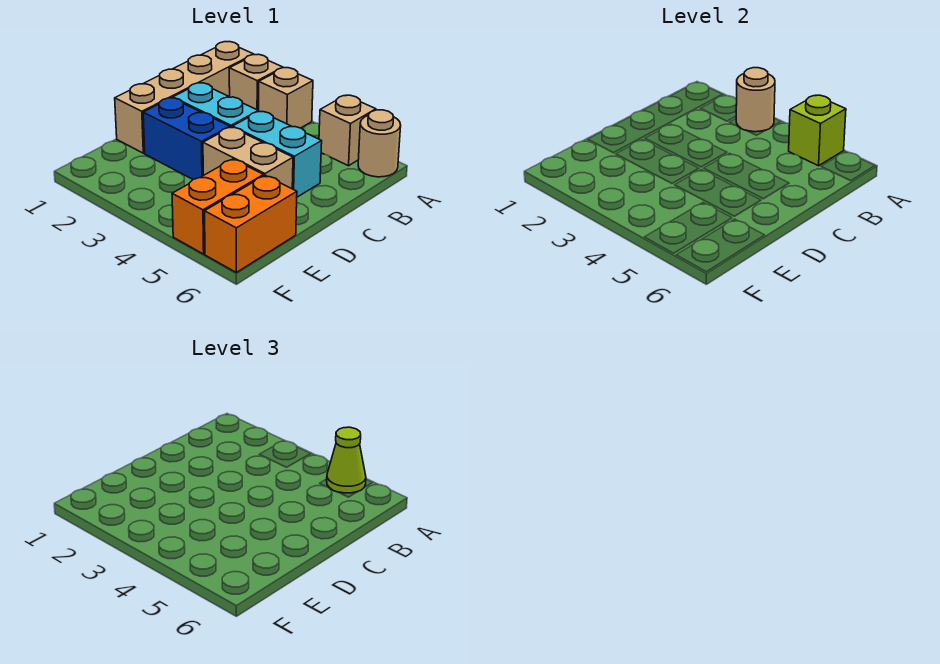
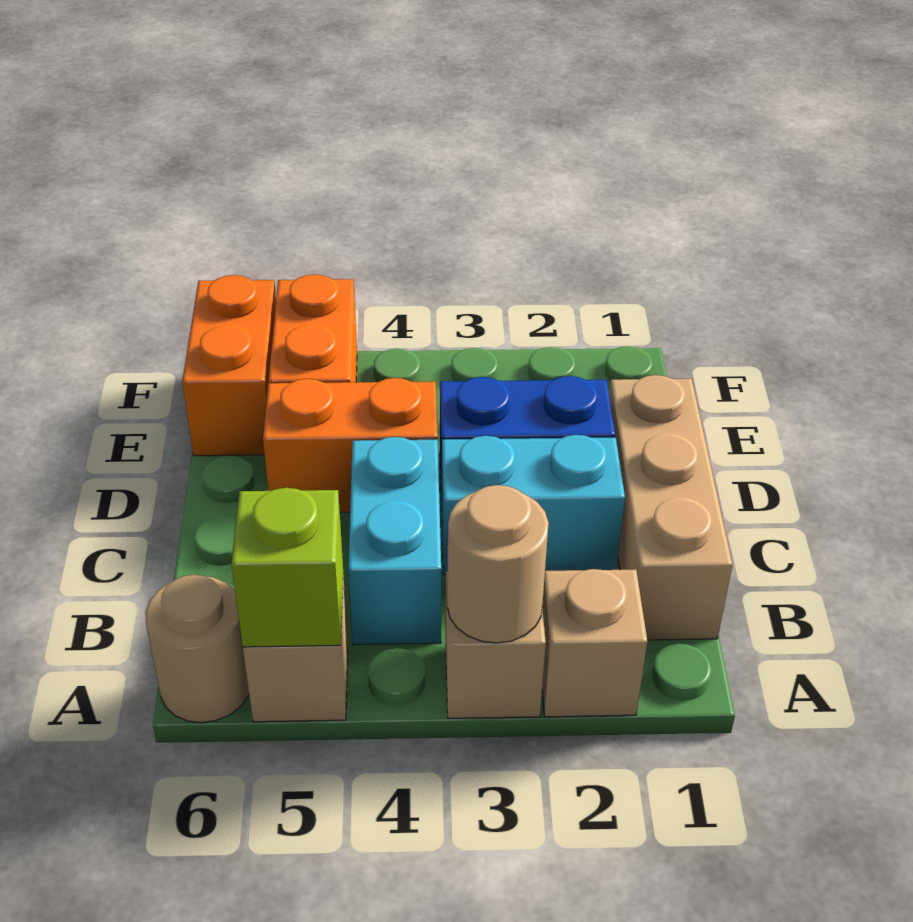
tan 1x4 brick [115,42,253,153] -> tan 1x3 brick [609,375,732,640]
lime 1x1 cone [327,427,366,493] -> none
cyan 1x2 brick [233,112,322,197] -> cyan 1x2 brick turned to [348,437,441,645]
tan 1x2 brick [203,127,293,189] -> orange 1x2 brick [263,378,438,512]

